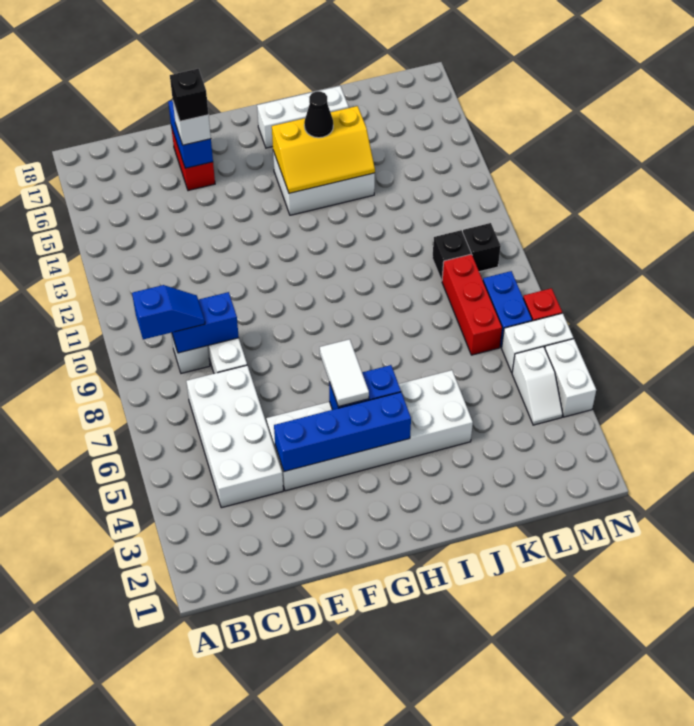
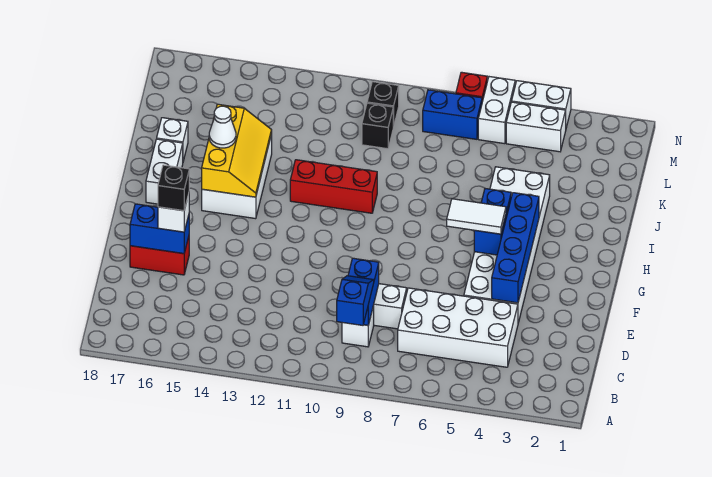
black 1x1 cone [304,91,333,138] -> white 1x1 cone [209,106,236,148]
red 1x3 brick [442,254,502,355] -> red 1x3 brick moved to [290,160,377,213]
white 1x2 slope [512,347,563,425] -> white 1x2 brick [506,102,566,152]

